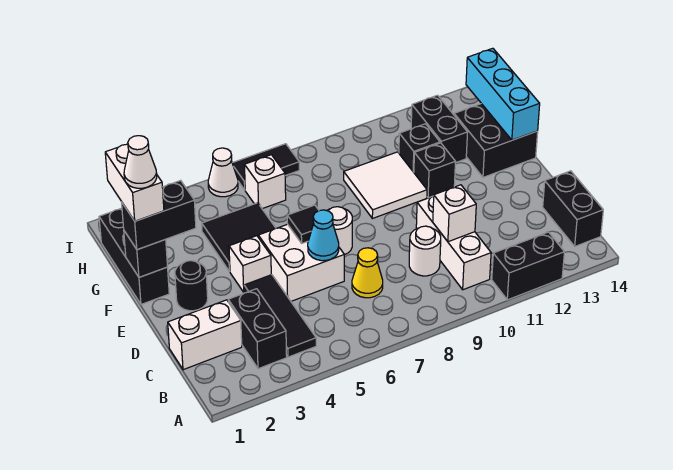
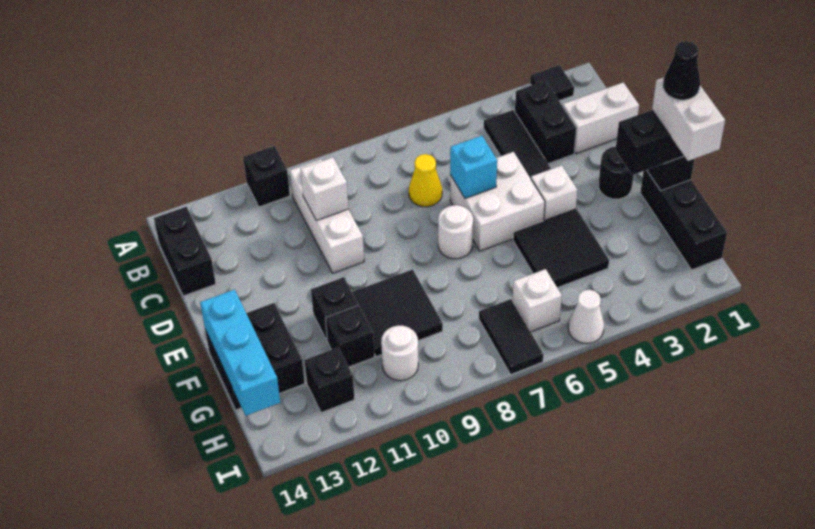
black 1x2 brick [492,232,564,300] -> black 1x1 brick [243,146,290,207]
white 1x1 round brick [409,226,441,276] -> white 1x1 round brick moved to [381,326,418,381]
cyan 1x1 cone [308,210,339,261] -> cyan 1x1 brick [450,136,497,198]
black 1x1 tile [287,205,319,243] -> black 1x1 tile moved to [530,65,574,101]
white 1x1 cone [124,136,157,188] -> black 1x1 cone [663,41,700,100]
white 2x2 tile [344,152,427,219] -> black 2x2 tile [352,269,443,357]
black 1x2 brick [411,95,467,163] -> black 1x1 brick [305,347,355,413]
black 1x2 tile [232,144,299,190] -> black 1x2 tile turned to [479,299,543,374]

